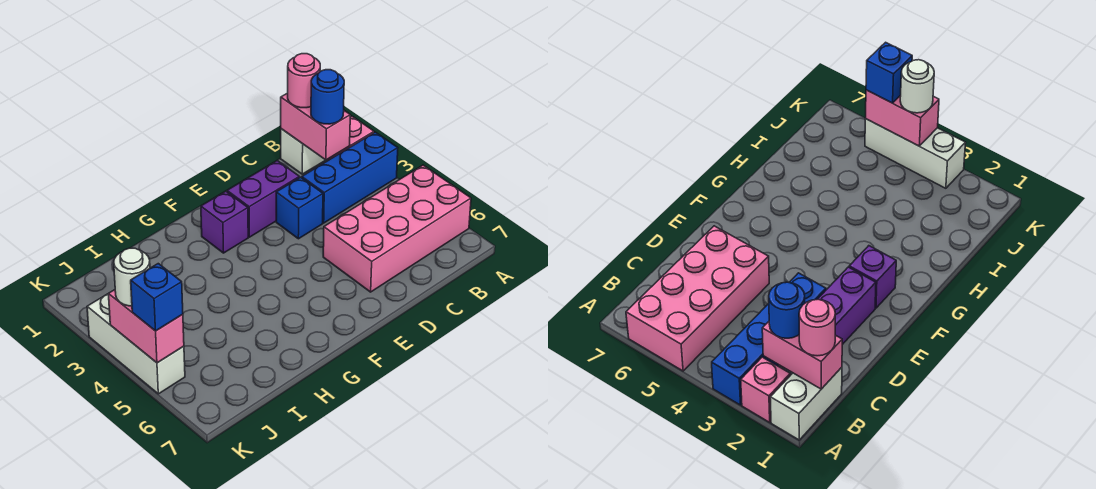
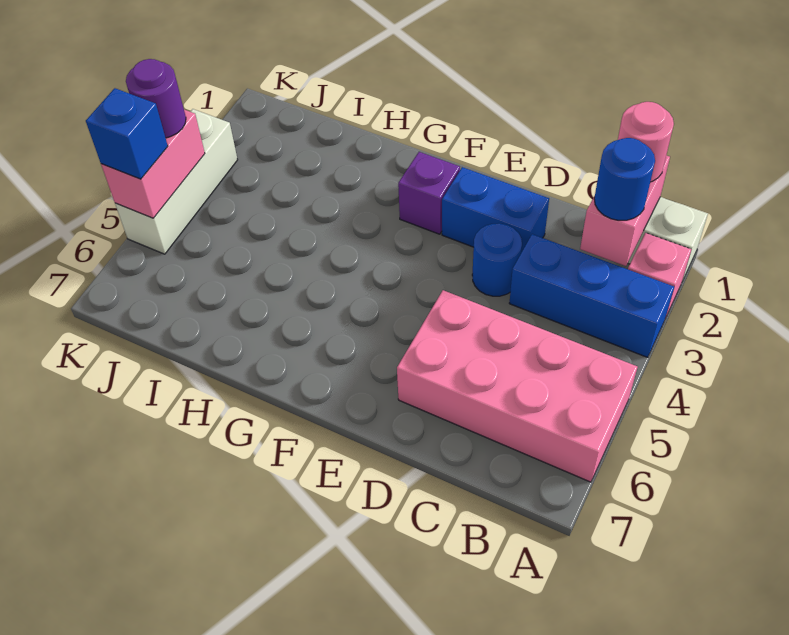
purple 1x2 brick [227,161,299,237] -> blue 1x2 brick [442,167,549,253]
blue 1x1 brick [276,177,323,239] -> blue 1x1 round brick [472,223,522,296]
white 1x1 round brick [114,248,150,306] -> purple 1x1 round brick [126,59,186,138]

